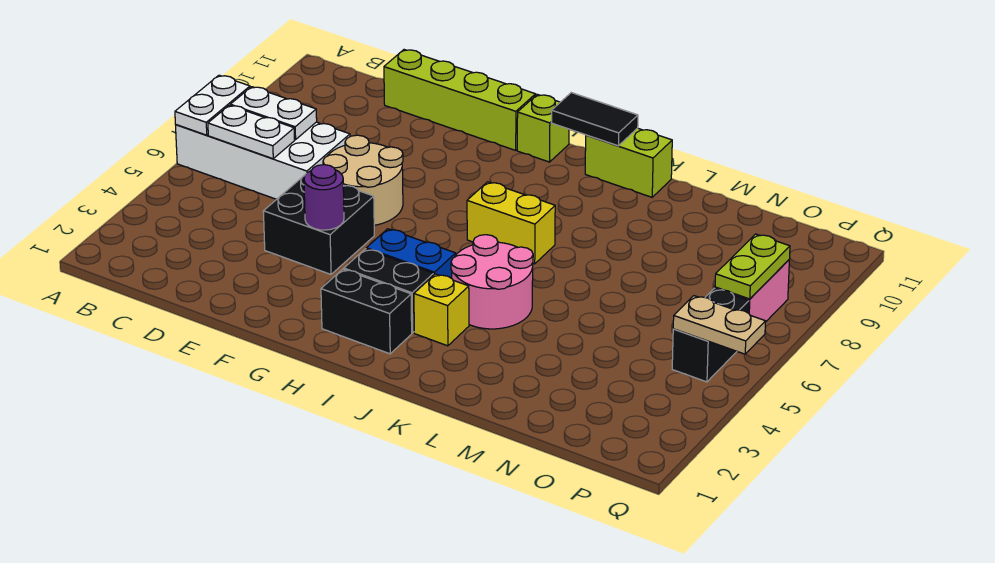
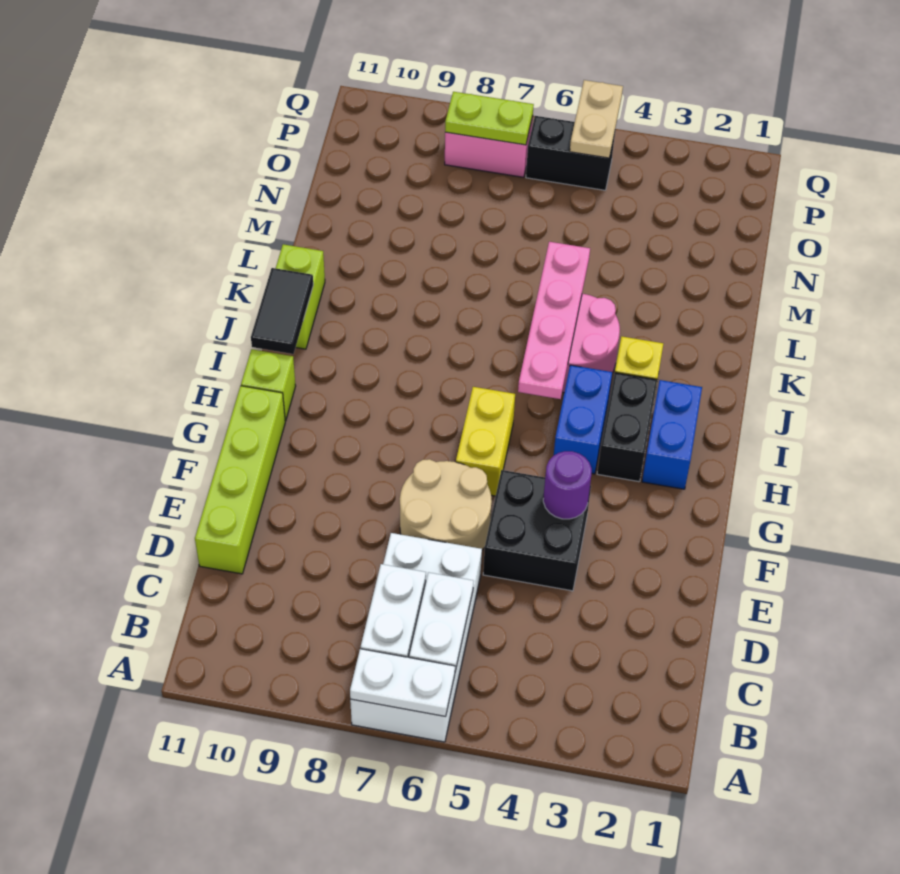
black 1x2 brick [321,269,412,354] -> blue 1x2 brick [642,380,702,489]
none -> pink 1x4 plate [518,242,590,399]
yellow 1x2 brick [467,182,555,264] -> yellow 1x2 brick moved to [456,387,515,496]

